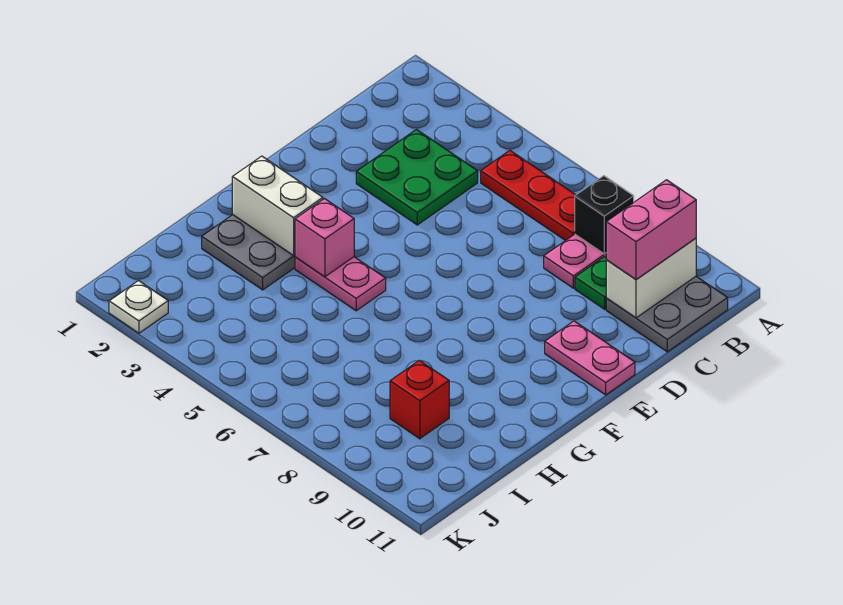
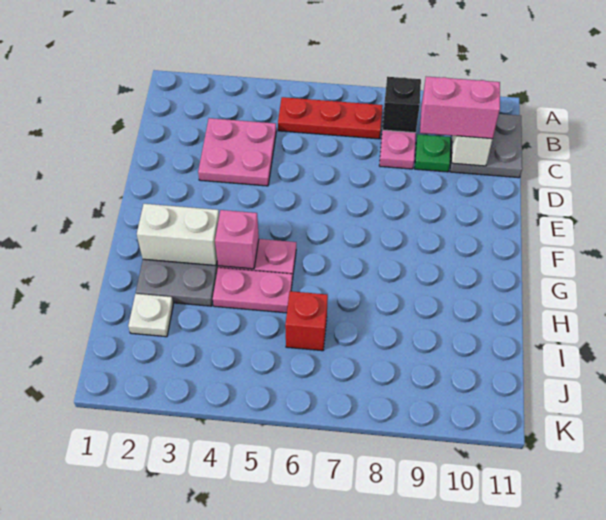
pink 1x2 brick [606,180,696,280] -> pink 1x2 brick turned to [420,77,500,139]
green 2x2 plate [356,130,478,225] -> pink 2x2 plate [198,118,276,186]
pink 1x2 plate [545,321,635,395] -> pink 1x2 plate moved to [213,268,292,313]
red 1x1 brick [390,360,449,439] -> red 1x1 brick moved to [285,291,328,351]
white 1x1 plate [109,281,168,333] -> white 1x1 plate moved to [128,294,173,337]

